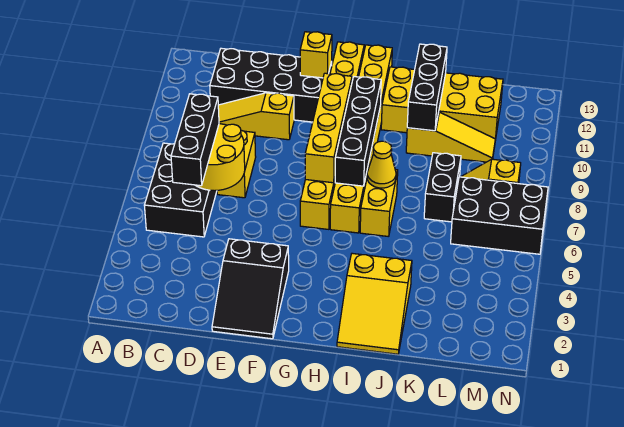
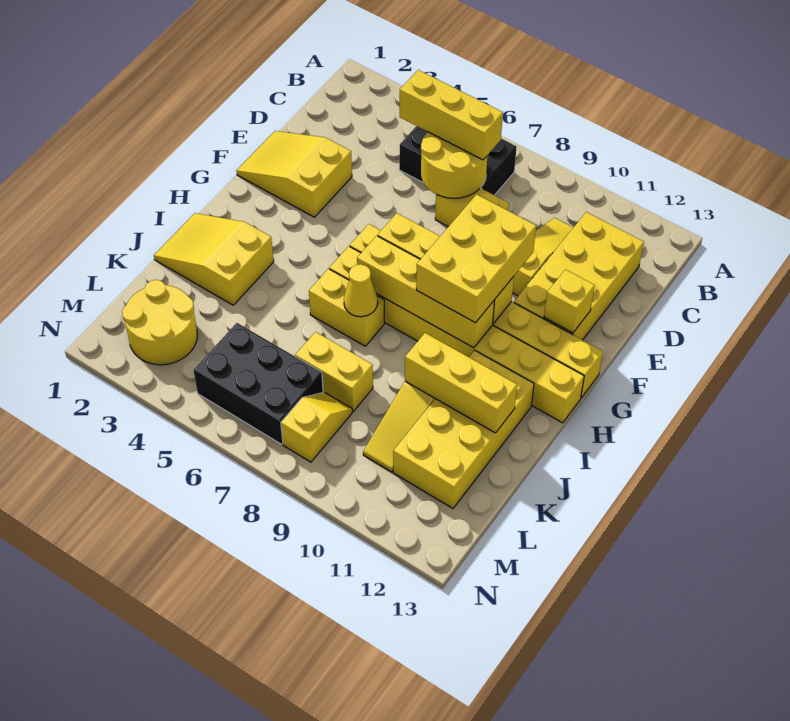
black 1x3 brick [171,94,219,186] -> yellow 1x3 brick [400,70,503,160]
black 2x4 brick [210,48,332,122] -> yellow 2x4 brick [514,212,644,340]
black 2x3 slope [212,239,289,339] -> yellow 2x3 slope [237,131,352,217]
none -> yellow 2x3 brick [416,194,536,323]
black 1x4 brick [335,77,381,186] -> yellow 1x4 brick [357,236,494,348]
black 1x3 brick [407,44,447,131] -> yellow 1x3 brick [405,333,517,433]
black 1x2 brick [424,153,461,222] -> yellow 1x2 brick [295,332,373,411]
none -> yellow 2x2 round brick [122,280,197,365]
black 2x3 brick [451,177,548,254] -> black 2x3 brick turned to [194,323,323,444]

